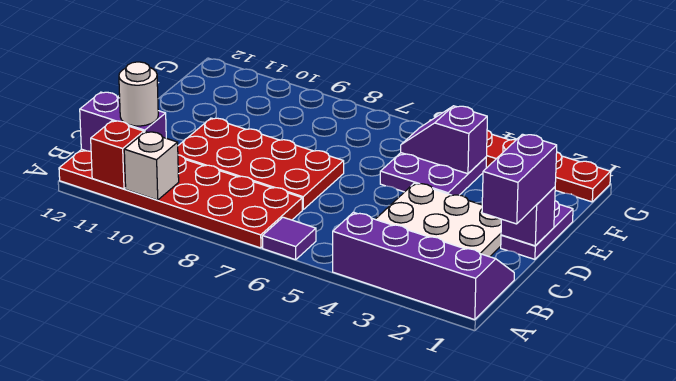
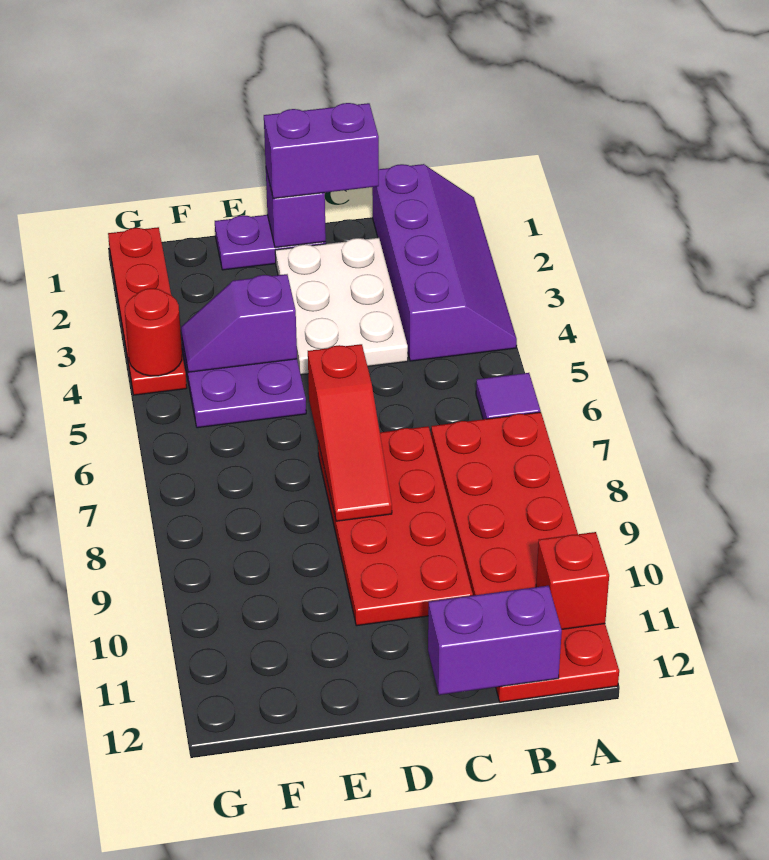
purple 2x4 slope [333,212,514,320] -> purple 2x4 slope turned to [372,164,517,361]
white 1x1 brick [124,132,179,200] -> none
purple 1x2 brick [80,92,166,151] -> purple 1x2 brick turned to [428,586,562,695]
white 1x1 round brick [119,62,158,126] -> none
none -> red 1x3 slope [308,344,392,521]
purple 1x2 slope [401,106,487,174] -> purple 1x2 slope turned to [181,274,297,372]
none -> red 1x1 round brick [125,288,182,376]

